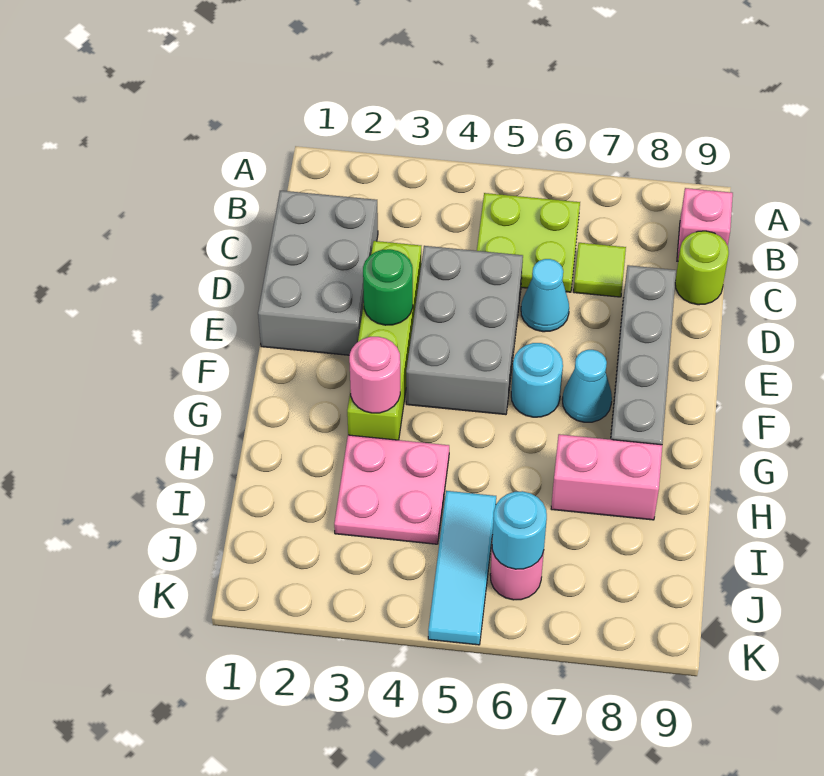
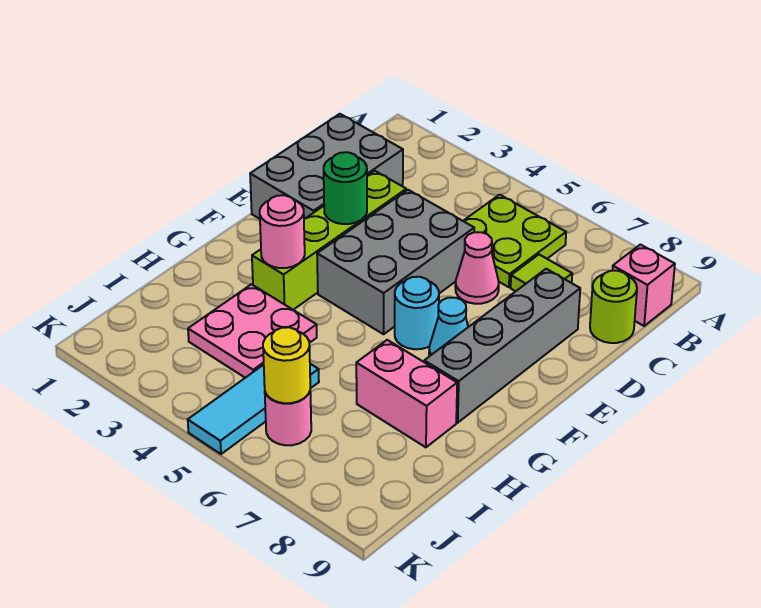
cyan 1x1 cone [521,259,569,332] -> pink 1x1 cone [455,232,499,304]
cyan 1x1 round brick [492,491,547,569] -> yellow 1x1 round brick [263,327,310,403]

